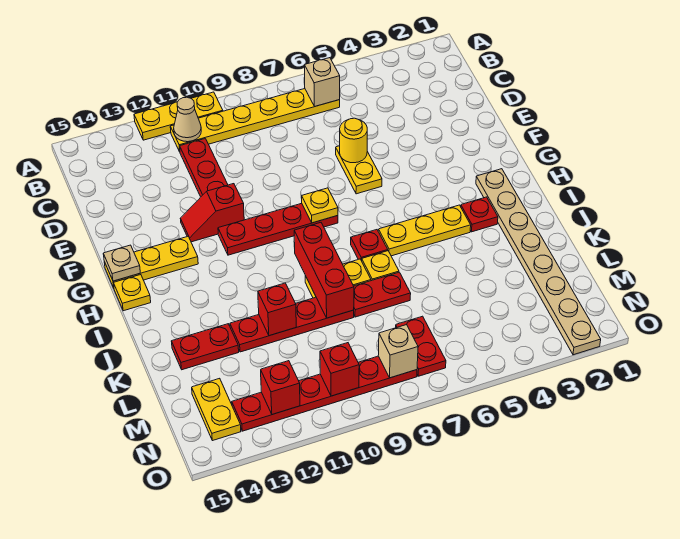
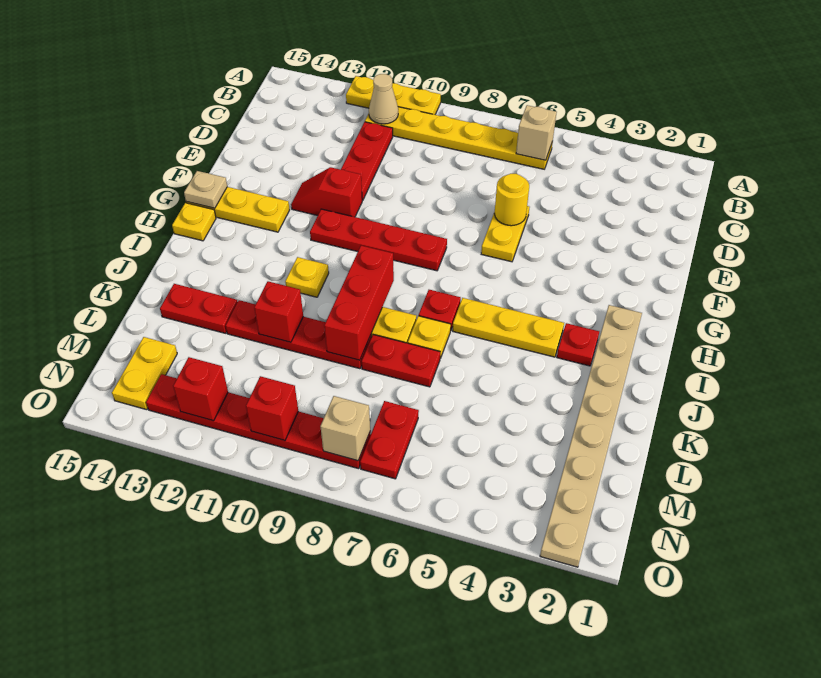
yellow 1x1 plate [302,188,338,223] -> yellow 1x1 plate moved to [285,257,329,297]

